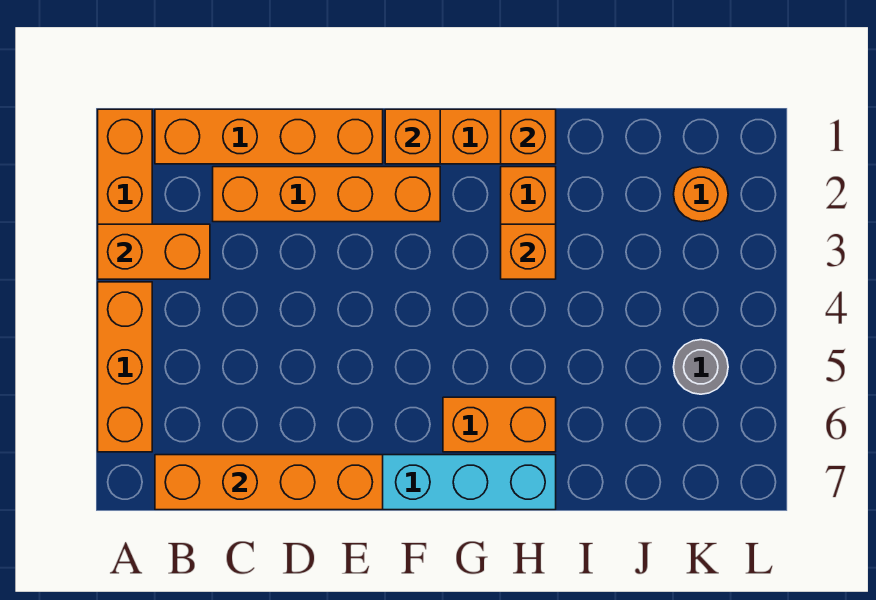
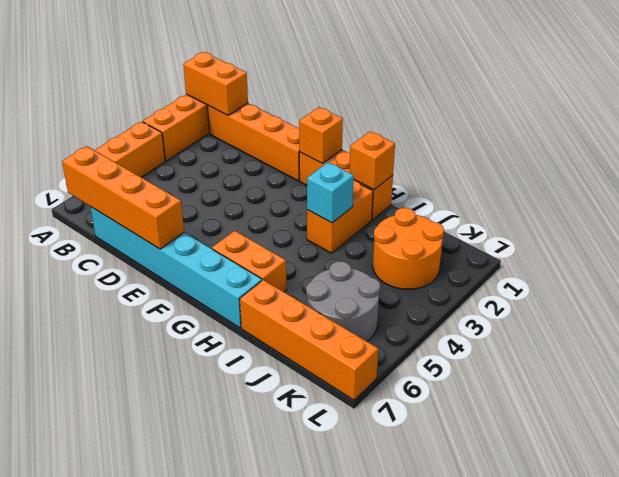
orange 1x2 brick [98,224,210,279] -> orange 1x2 brick moved to [183,52,248,115]
orange 1x4 brick [213,167,440,222] -> orange 1x4 brick moved to [240,280,378,400]
orange 1x1 brick [501,224,556,279] -> cyan 1x1 brick [307,162,354,223]
orange 1x1 round brick [673,167,728,222] -> orange 2x2 round brick [373,208,444,289]
grey 1x1 round brick [674,340,728,394] -> grey 2x2 round brick [306,261,380,341]

